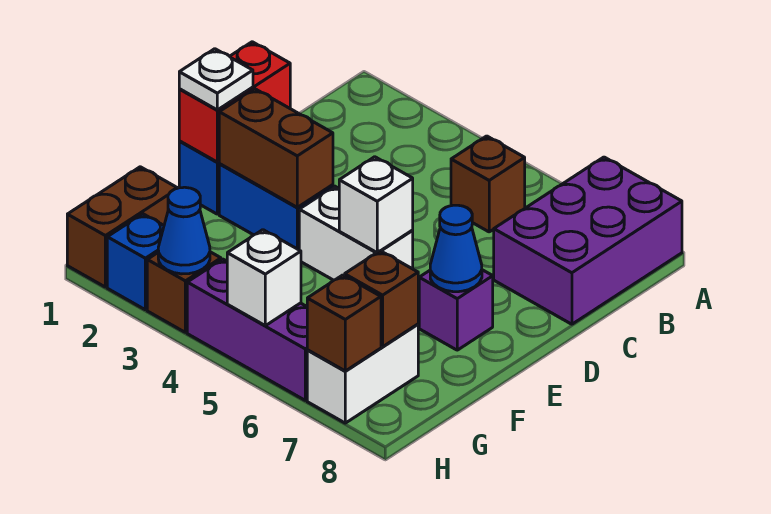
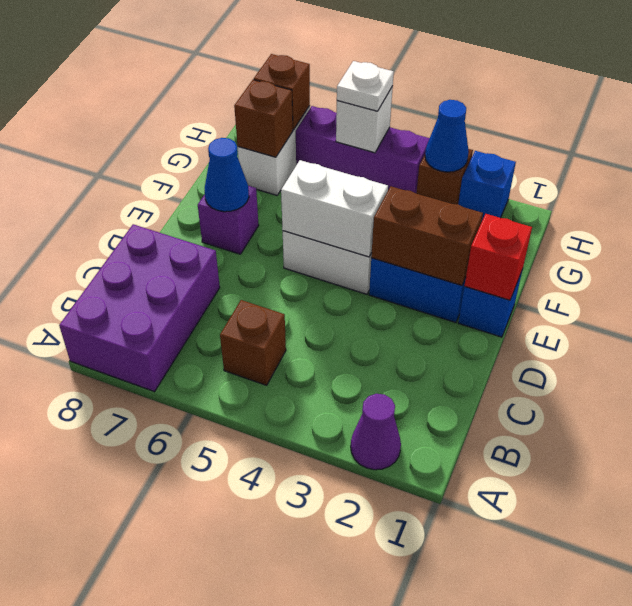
none -> purple 1x1 cone [351,394,401,470]
red 1x2 brick [179,42,290,162] -> red 1x1 brick [464,214,532,300]
white 1x1 plate [179,49,253,110] -> white 1x1 plate moved to [337,61,394,111]
white 1x1 brick [339,157,413,253] -> white 1x2 brick [281,160,388,257]
brown 1x2 brick [67,167,177,287] -> none

